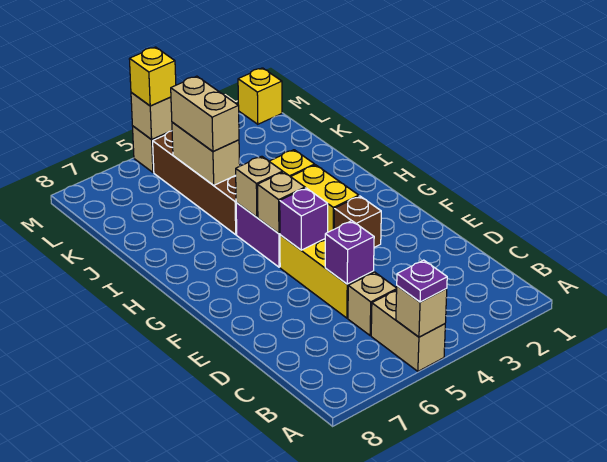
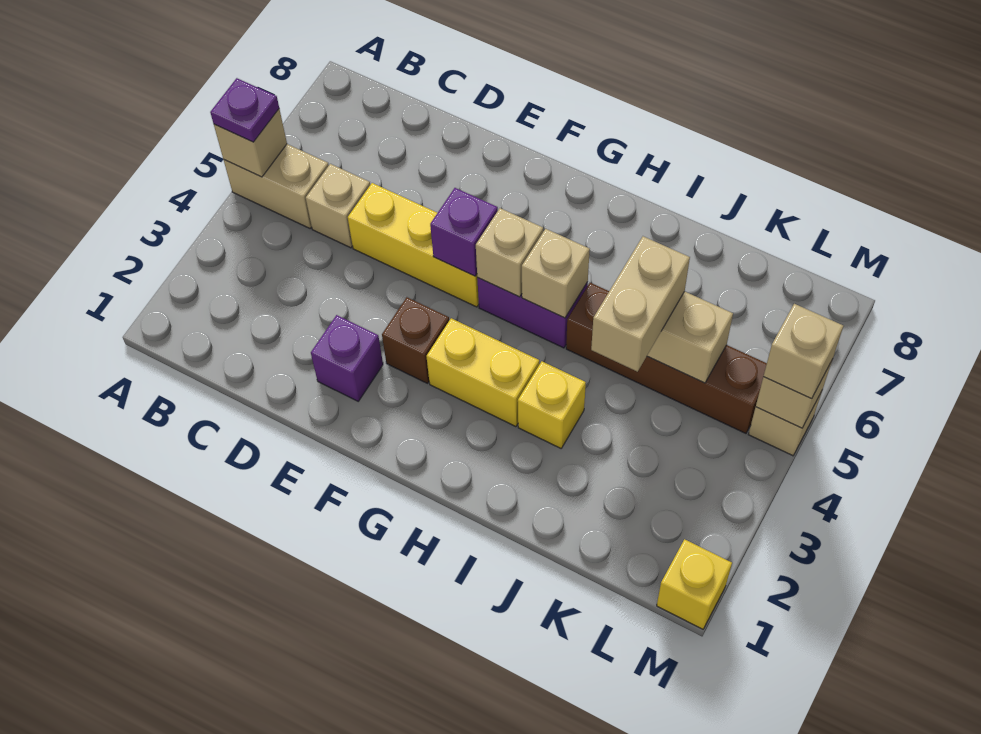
purple 1x1 brick [325,221,374,284] -> purple 1x1 brick moved to [311,315,383,401]
tan 1x2 brick [171,76,239,152] -> tan 1x2 brick turned to [591,236,690,372]
yellow 1x1 brick [129,47,176,106] -> tan 1x1 brick [764,304,843,399]

